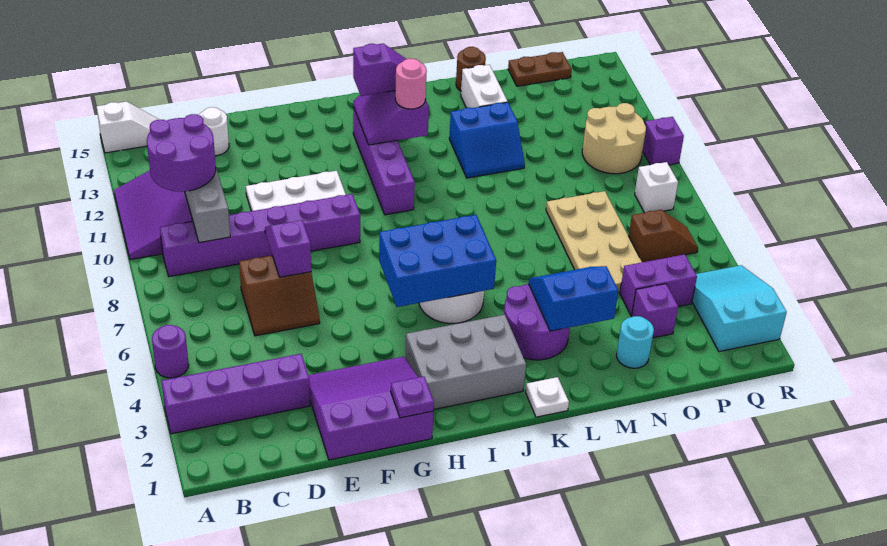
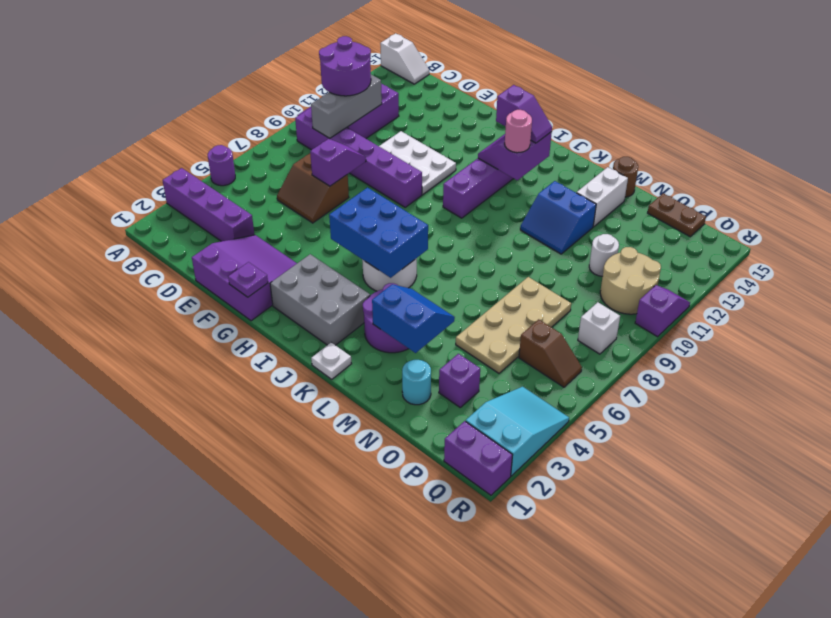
white 1x1 round brick [199,107,229,156] -> white 1x1 round brick moved to [589,234,619,276]
purple 1x2 brick [620,254,697,316] -> purple 1x2 brick moved to [444,421,512,495]

